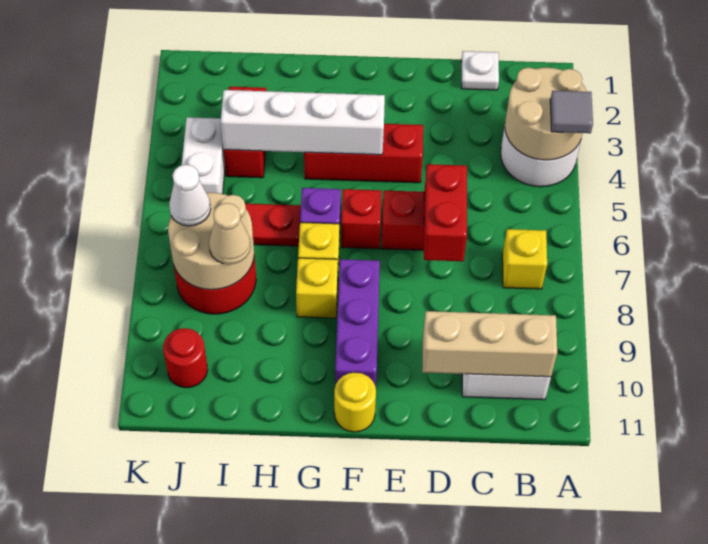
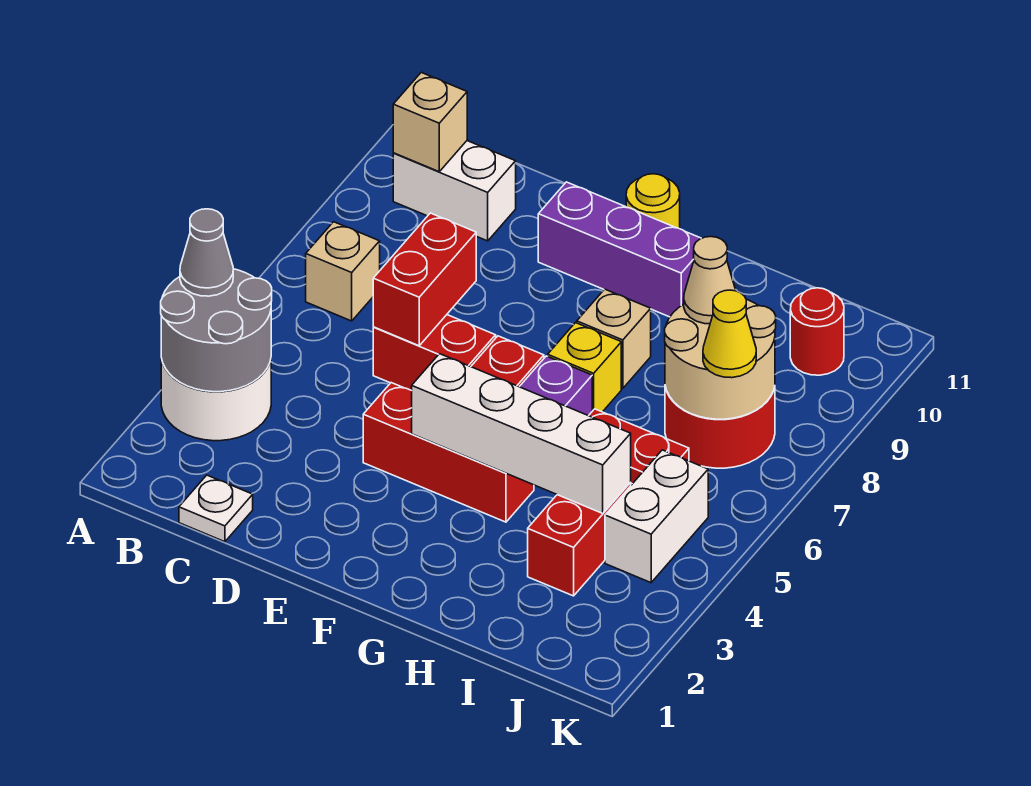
tan 2x2 round brick [505,68,587,160] -> grey 2x2 round brick [161,269,272,392]
grey 1x1 tile [550,91,593,133] -> grey 1x1 cone [180,209,233,296]
yellow 1x1 brick [502,229,547,289] -> tan 1x1 brick [306,222,380,321]
tan 1x3 brick [422,311,557,377] -> tan 1x1 brick [393,73,467,172]
purple 1x3 brick [335,259,380,387] -> purple 1x3 brick turned to [538,182,701,317]
yellow 1x1 brick [296,258,338,318] -> tan 1x1 brick [577,289,651,389]
white 1x1 cone [169,165,211,226] -> yellow 1x1 cone [703,290,756,378]

